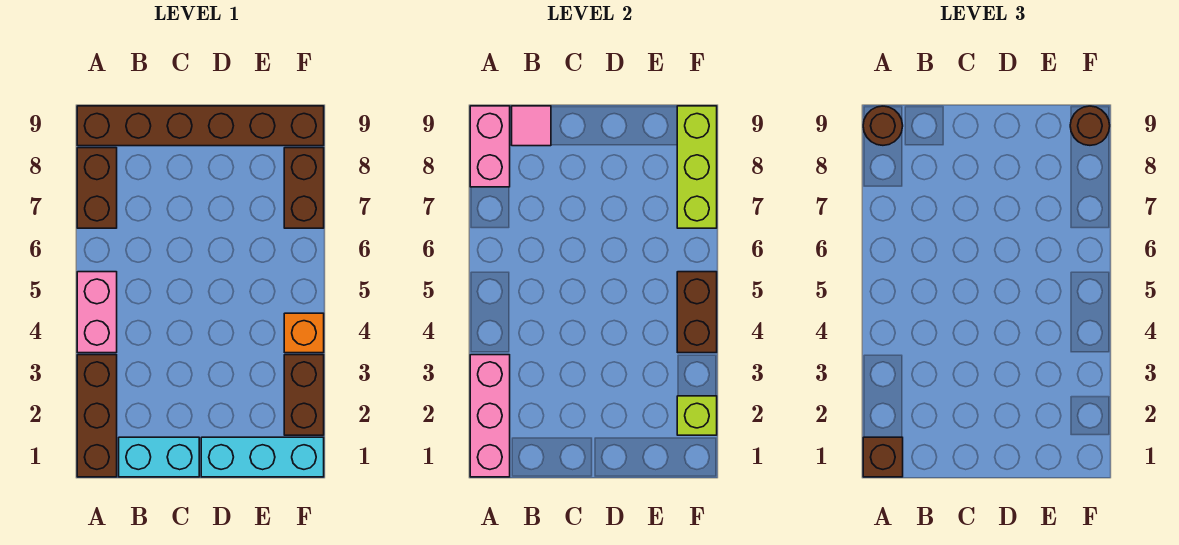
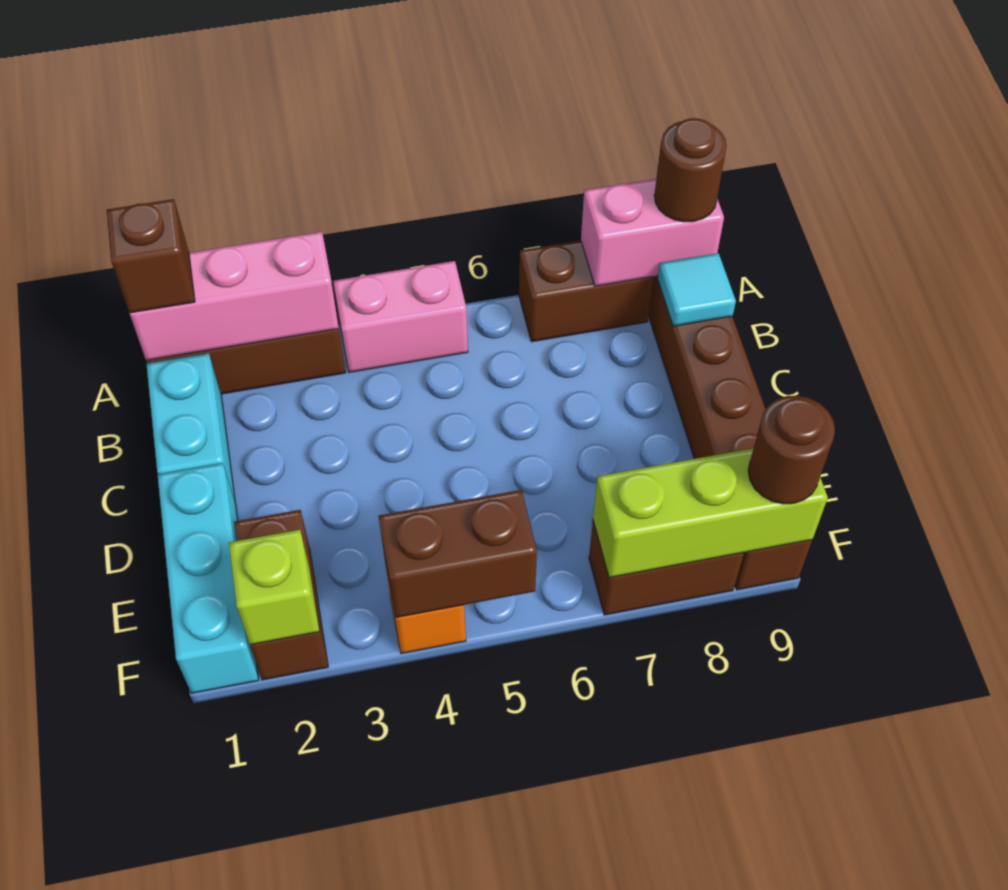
pink 1x1 tile [512,106,551,146] -> cyan 1x1 tile [657,253,736,326]
brown 1x2 brick [284,355,324,435] -> brown 1x2 brick turned to [234,510,328,680]

